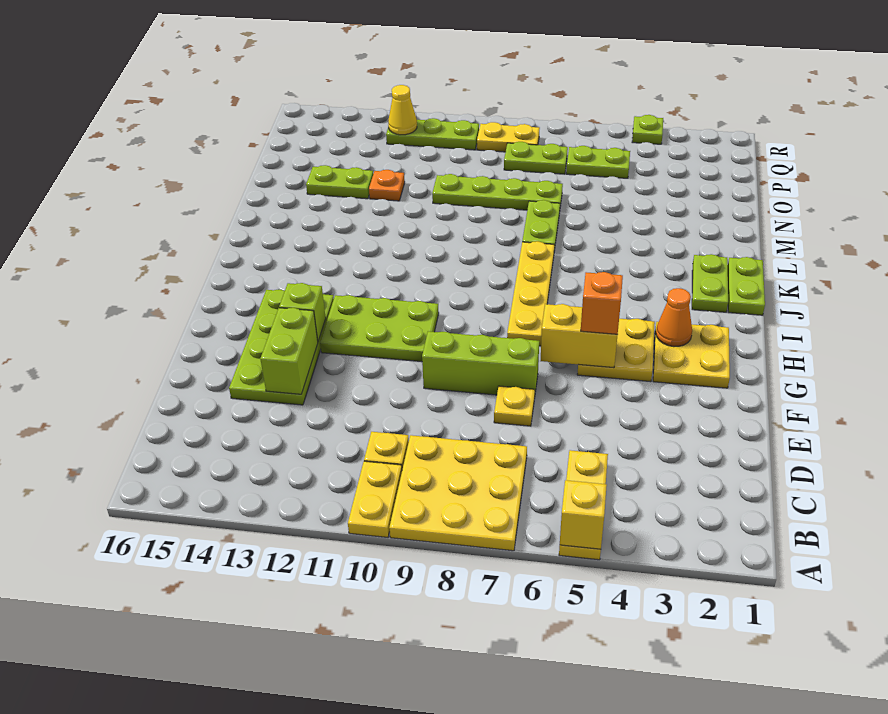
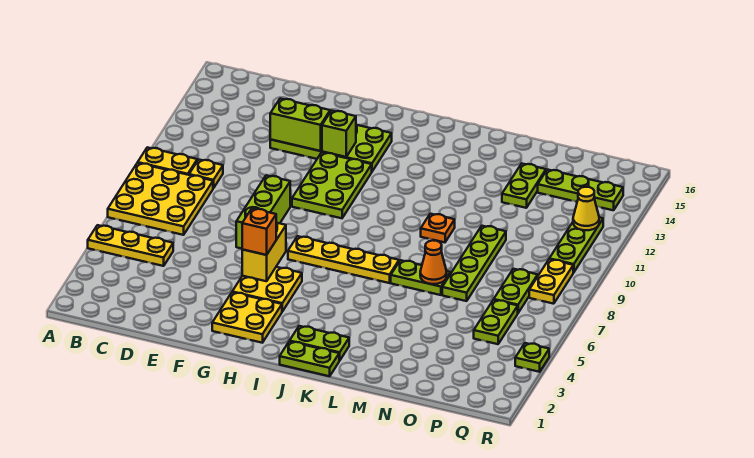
yellow 1x1 brick [560,480,607,549] -> none
yellow 1x1 plate [494,386,535,426] -> none
orange 1x1 cone [656,288,692,347] -> orange 1x1 cone moved to [420,240,447,284]
orange 1x1 plate [369,170,405,201] -> orange 1x1 plate moved to [421,214,455,242]
none -> lime 1x3 plate [538,170,623,210]

